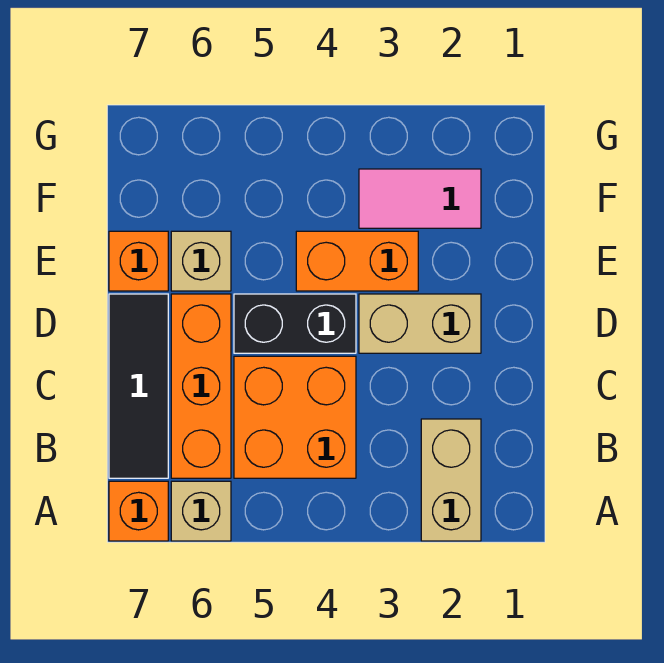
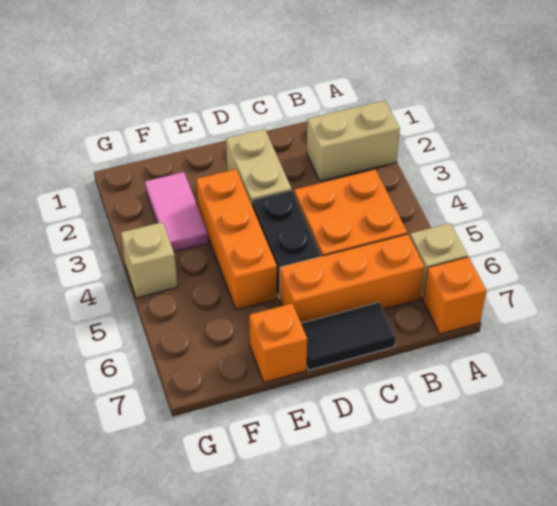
black 1x3 tile [109,294,168,478] -> black 1x2 tile [301,302,395,370]
orange 1x2 brick [296,231,418,291] -> orange 1x3 brick [196,169,277,310]
tan 1x1 brick [171,231,231,291] -> tan 1x1 brick moved to [121,222,178,298]

